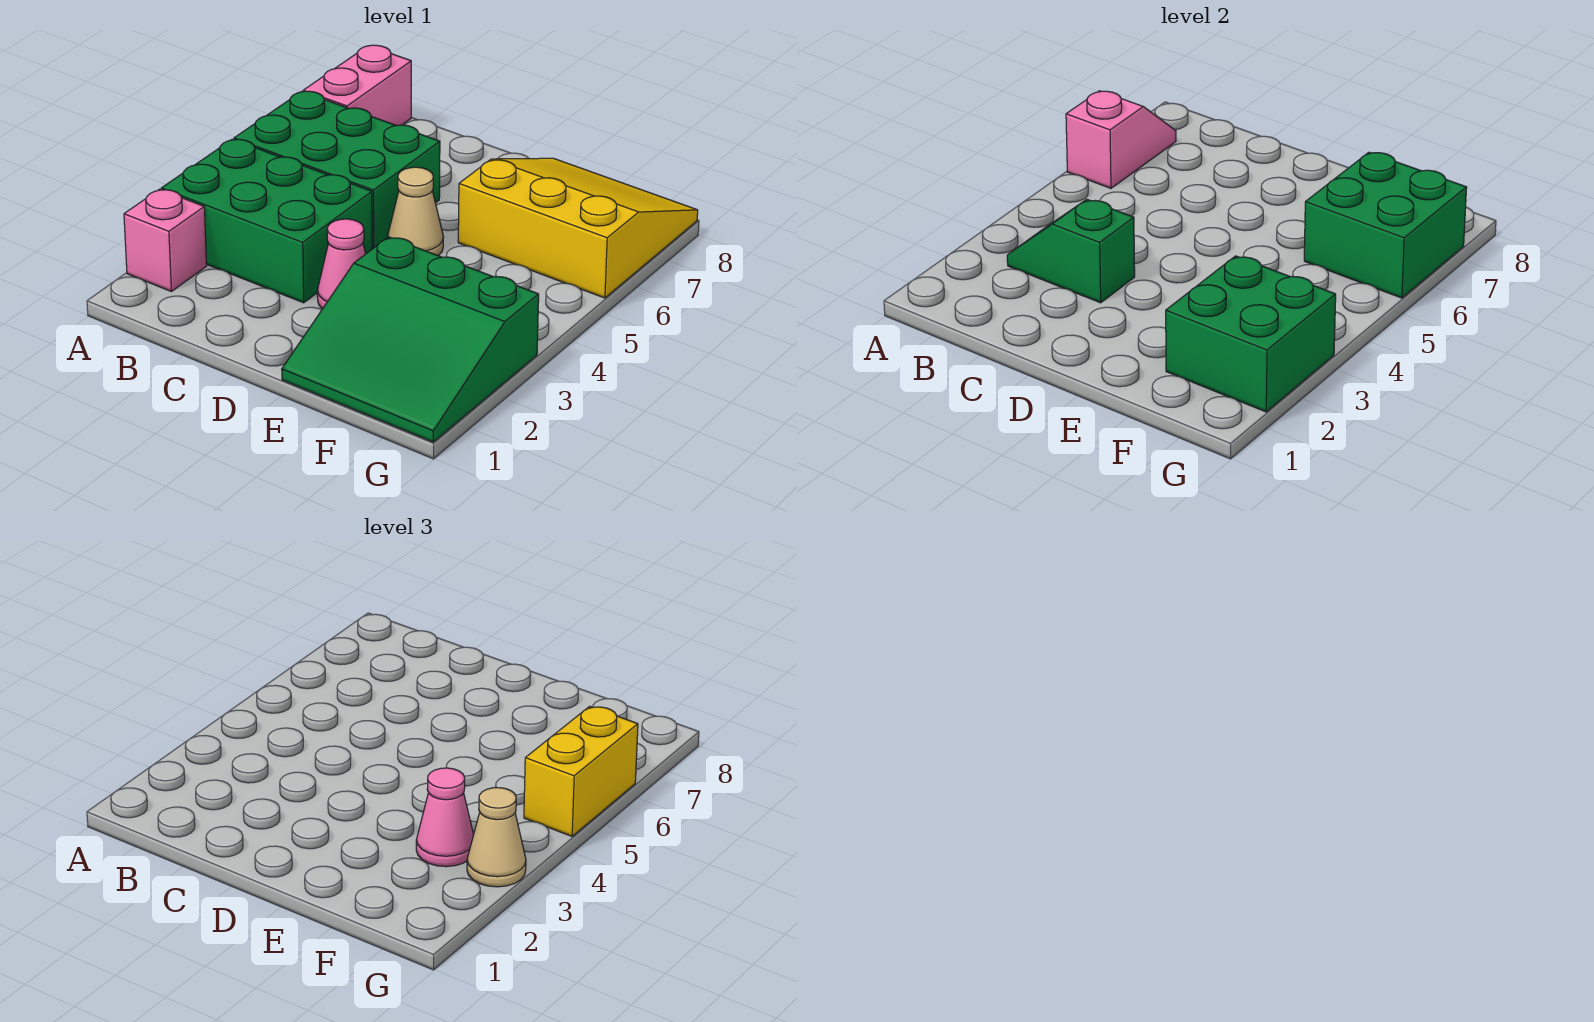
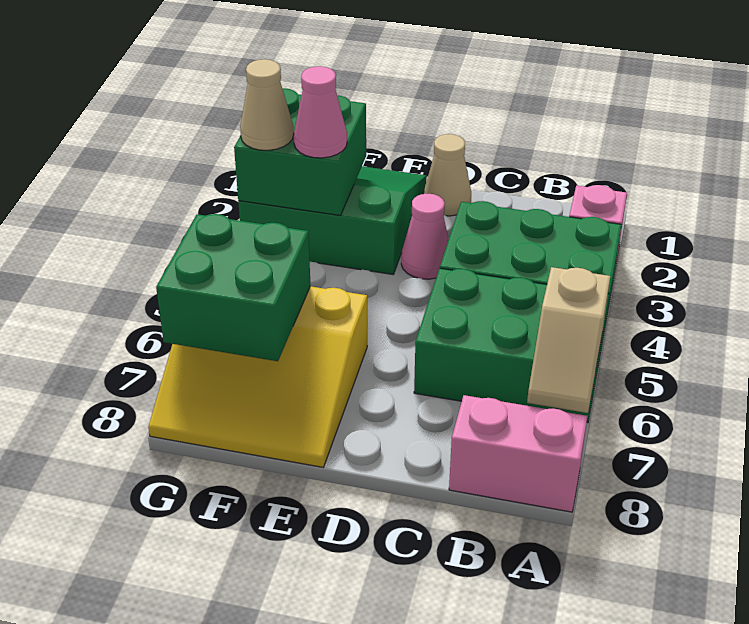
pink 1x2 slope [1066,91,1176,188] -> tan 1x2 slope [527,267,610,413]
pink 1x2 brick [303,45,411,125] -> pink 1x2 brick turned to [449,395,587,512]
green 1x2 slope [1007,199,1135,303] -> none
tan 1x1 cone [388,167,443,256] -> tan 1x1 cone moved to [424,134,471,216]
yellow 1x2 brick [524,706,638,836] -> none

